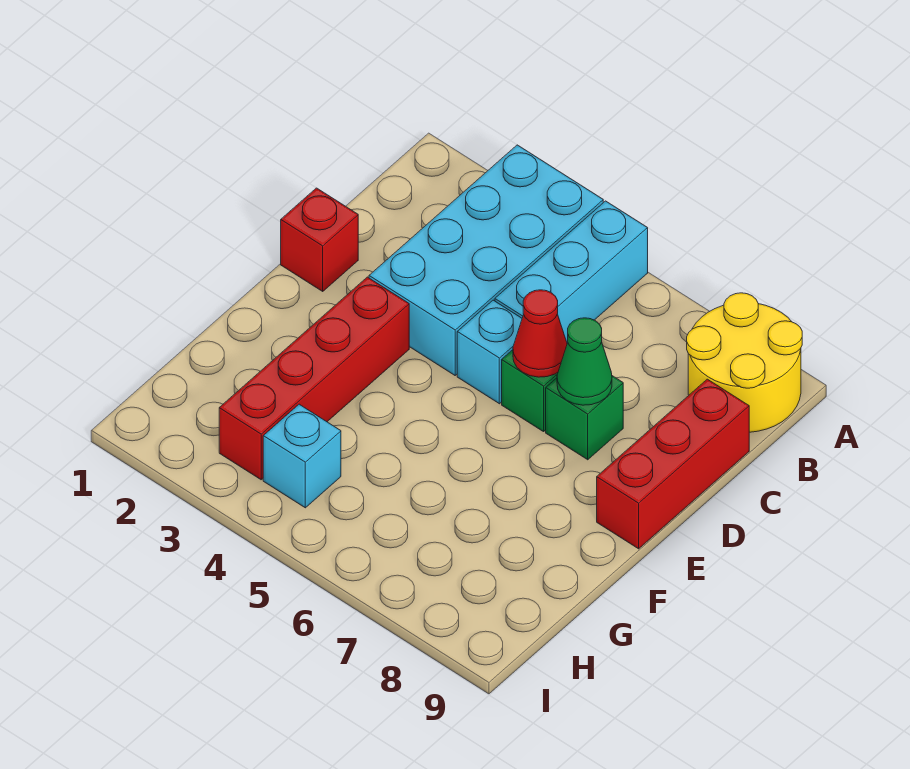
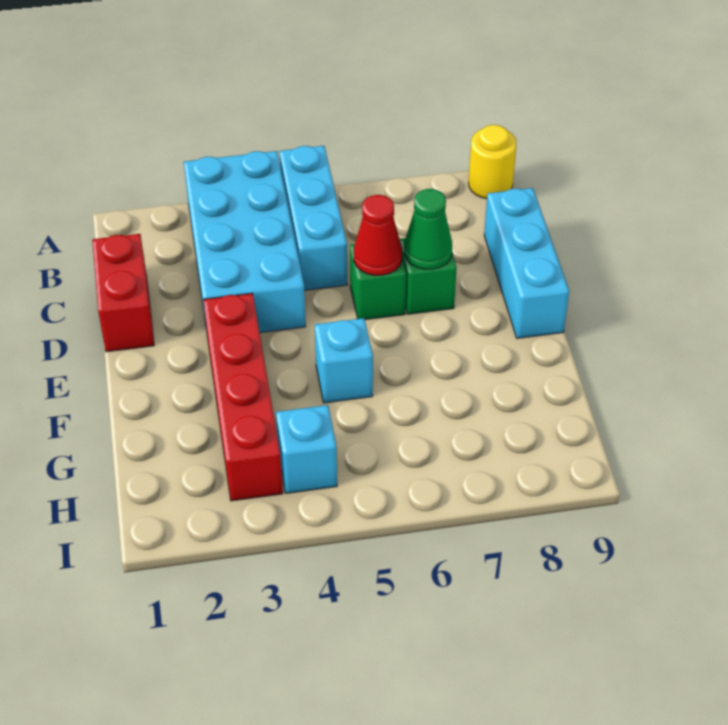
yellow 2x2 round brick [687,293,802,432] -> yellow 1x1 round brick [469,125,516,199]
red 1x3 brick [597,379,749,549] -> cyan 1x3 brick [484,188,569,338]
red 1x1 brick [281,188,358,291] -> red 1x2 brick [92,234,154,352]
cyan 1x1 brick [457,300,522,404] -> cyan 1x1 brick moved to [315,318,373,403]

